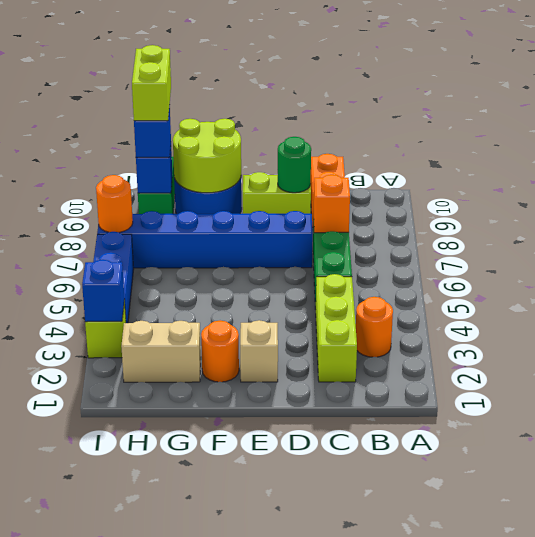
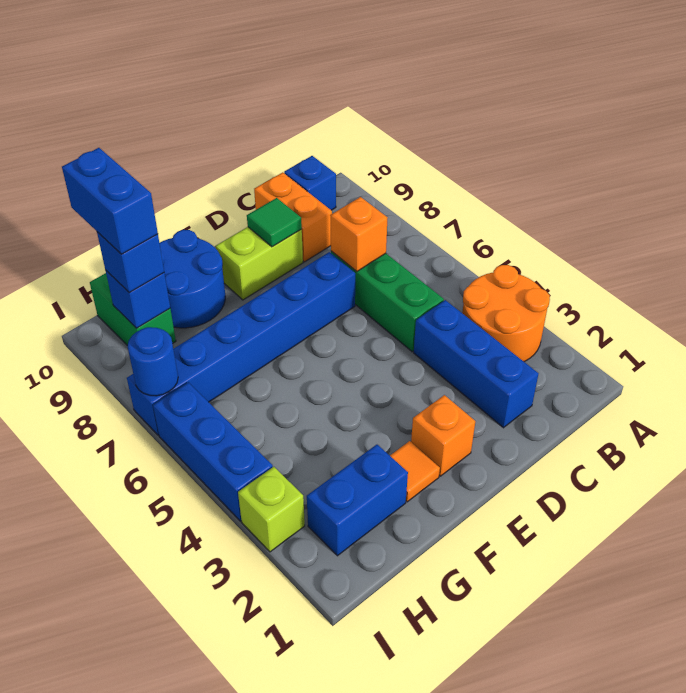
orange 1x1 round brick [356,297,393,357] -> orange 2x2 round brick [462,265,550,362]
lime 1x3 brick [316,274,357,382] -> blue 1x3 brick [414,300,538,428]
green 1x1 round brick [278,137,311,193] -> green 1x1 tile [247,198,302,247]
tan 1x1 brick [240,320,278,382] -> orange 1x1 brick [411,395,475,476]
orange 1x1 round brick [201,321,239,382] -> orange 1x1 tile [390,441,440,502]
lime 2x2 round brick [173,119,241,193] -> none
tan 1x2 brick [121,321,201,382] -> blue 1x2 brick [307,445,408,556]
lime 1x2 brick [132,45,171,121] -> blue 1x2 brick [62,148,158,254]
blue 1x1 brick [82,260,125,322] -> blue 1x1 brick moved to [284,156,336,210]
orange 1x1 round brick [96,175,133,232] -> blue 1x1 round brick [127,327,178,396]

